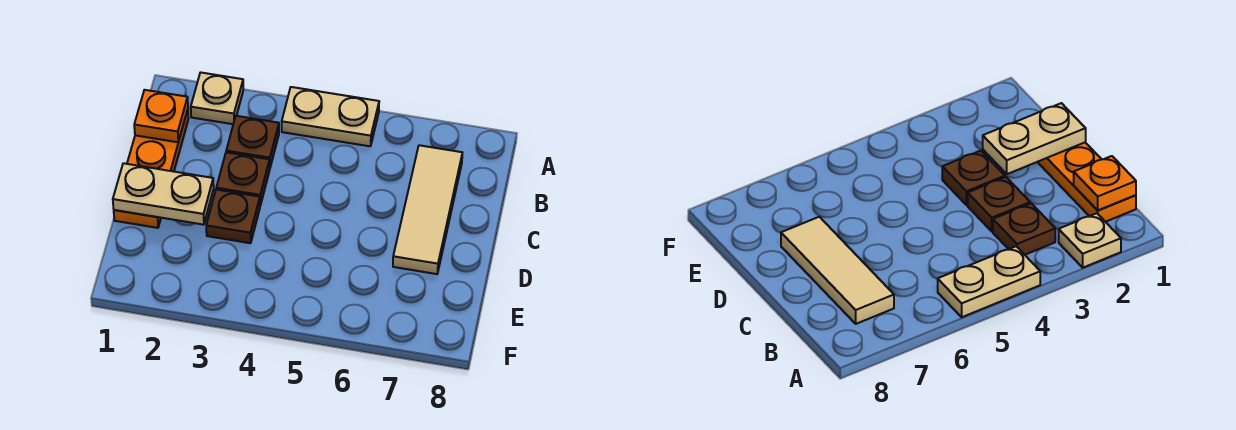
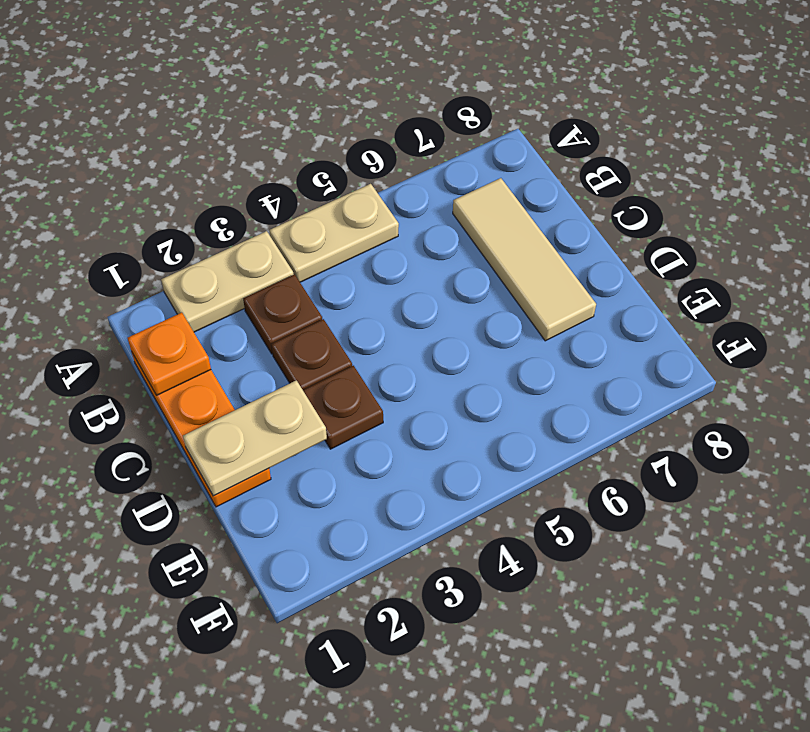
tan 1x1 plate [191,72,243,124] -> tan 1x2 plate [161,231,294,332]

